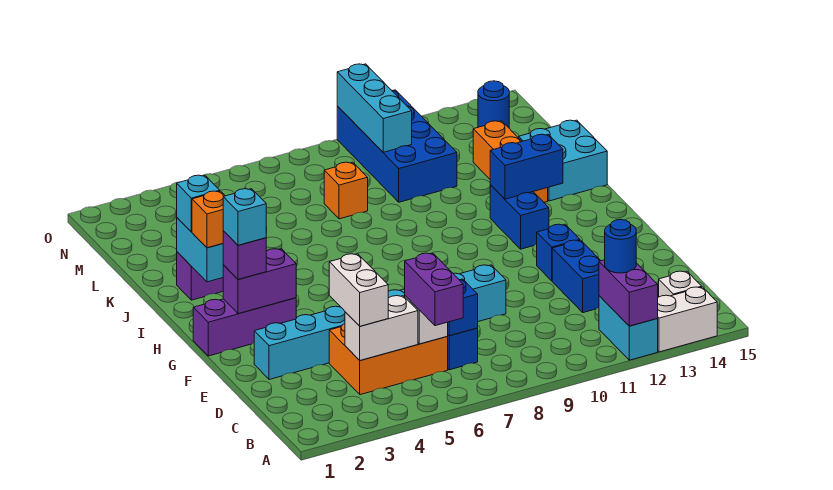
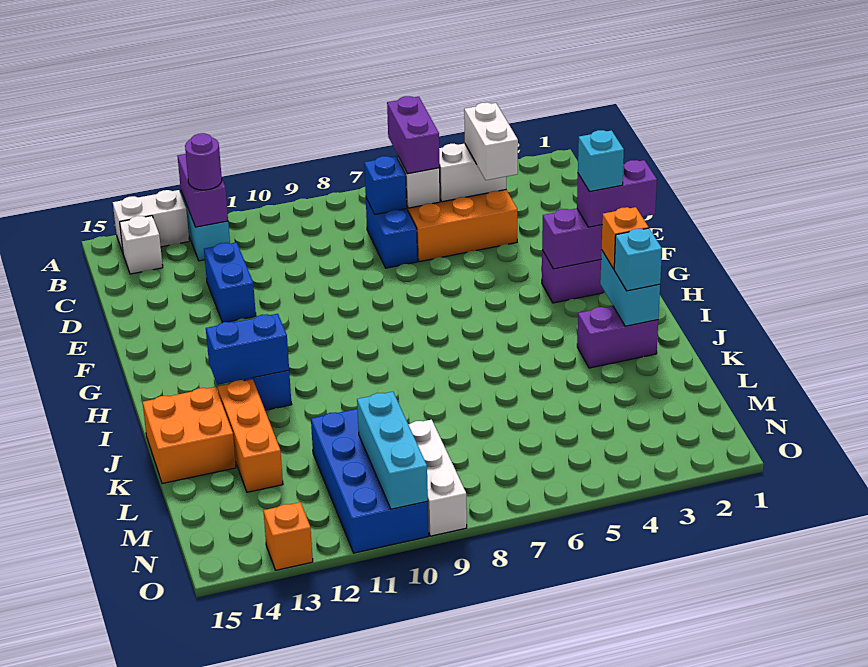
blue 1x1 round brick [605,220,636,273] -> purple 1x1 round brick [185,133,222,190]
cyan 1x8 brick [254,265,506,379] -> none
blue 1x1 brick [537,224,580,281] -> none
purple 1x1 brick [223,231,266,280] -> purple 1x2 brick [577,160,657,227]
cyan 2x2 brick [519,120,607,201] -> orange 2x2 brick [143,387,236,484]
orange 1x1 brick [324,162,368,219] -> orange 1x1 brick moved to [263,502,313,570]
none -> white 1x3 brick [408,420,467,536]
blue 1x1 round brick [478,81,509,128] -> none

